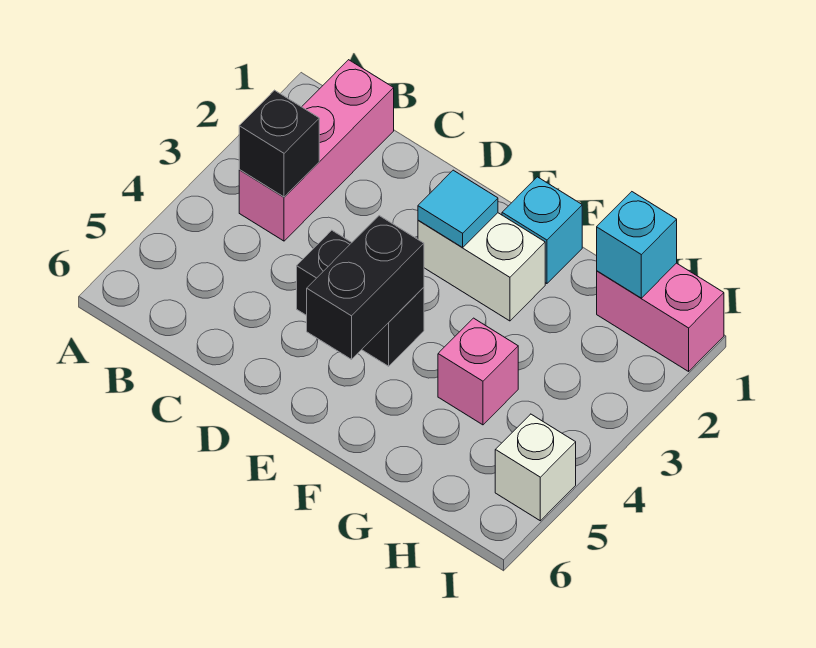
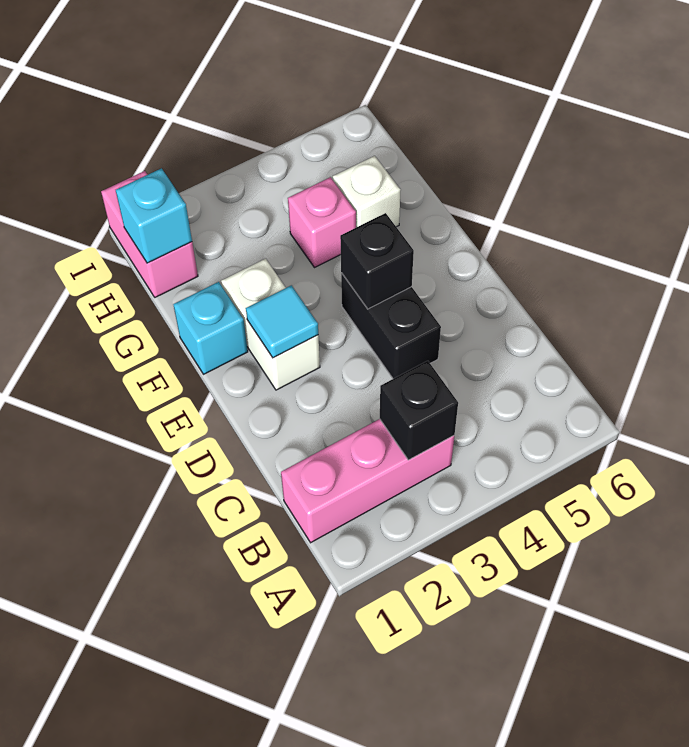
black 1x2 brick [307,216,424,359] -> black 1x1 brick [340,213,414,309]
white 1x1 brick [495,414,576,521] -> white 1x1 brick moved to [333,156,400,227]

